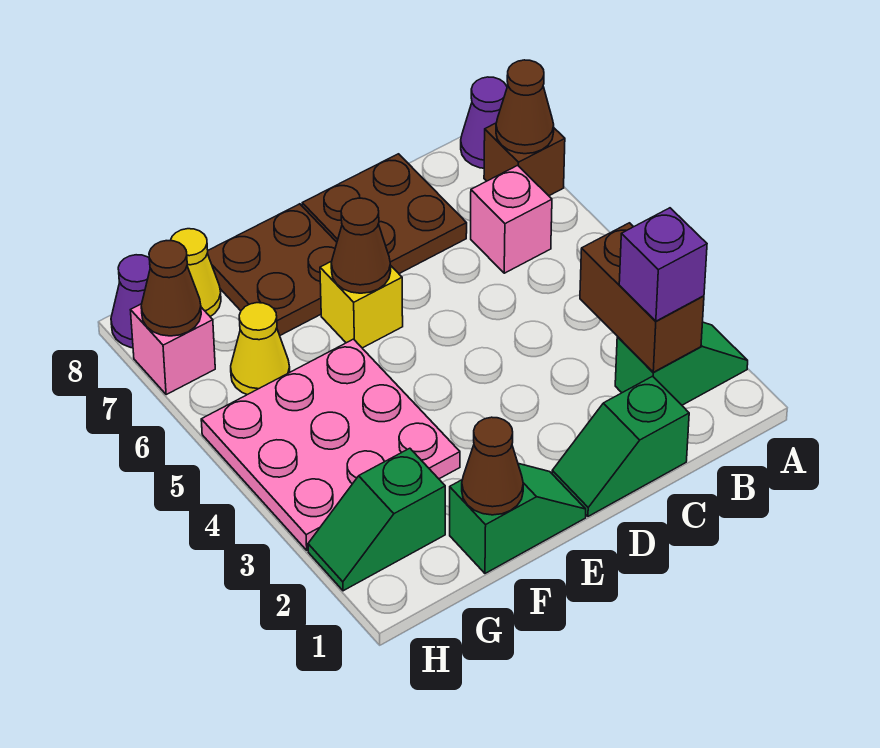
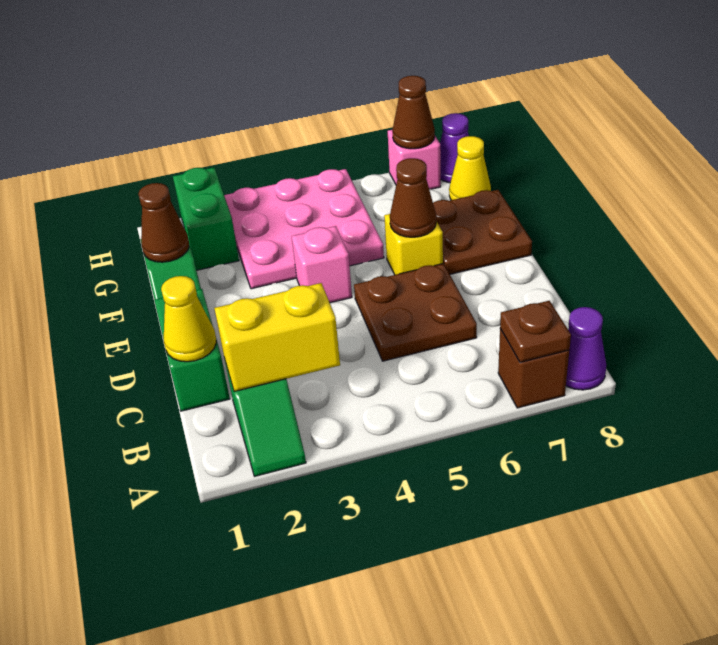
brown 1x1 cone [496,60,554,154] -> brown 1x1 plate [500,301,571,362]
brown 1x2 brick [580,223,704,372] -> yellow 1x2 brick [214,283,340,391]
purple 1x1 brick [619,208,707,321] -> none
pink 1x1 brick [471,165,552,273] -> pink 1x1 brick moved to [292,226,352,303]
green 1x2 slope [552,376,689,516] -> green 1x2 brick [154,289,230,411]
brown 2x2 plate [302,154,467,274] -> brown 2x2 plate moved to [354,264,477,361]
green 1x2 slope [308,448,445,591] -> green 1x2 brick [173,167,239,270]
yellow 1x1 cone [231,303,290,395] -> yellow 1x1 cone moved to [161,276,216,362]

